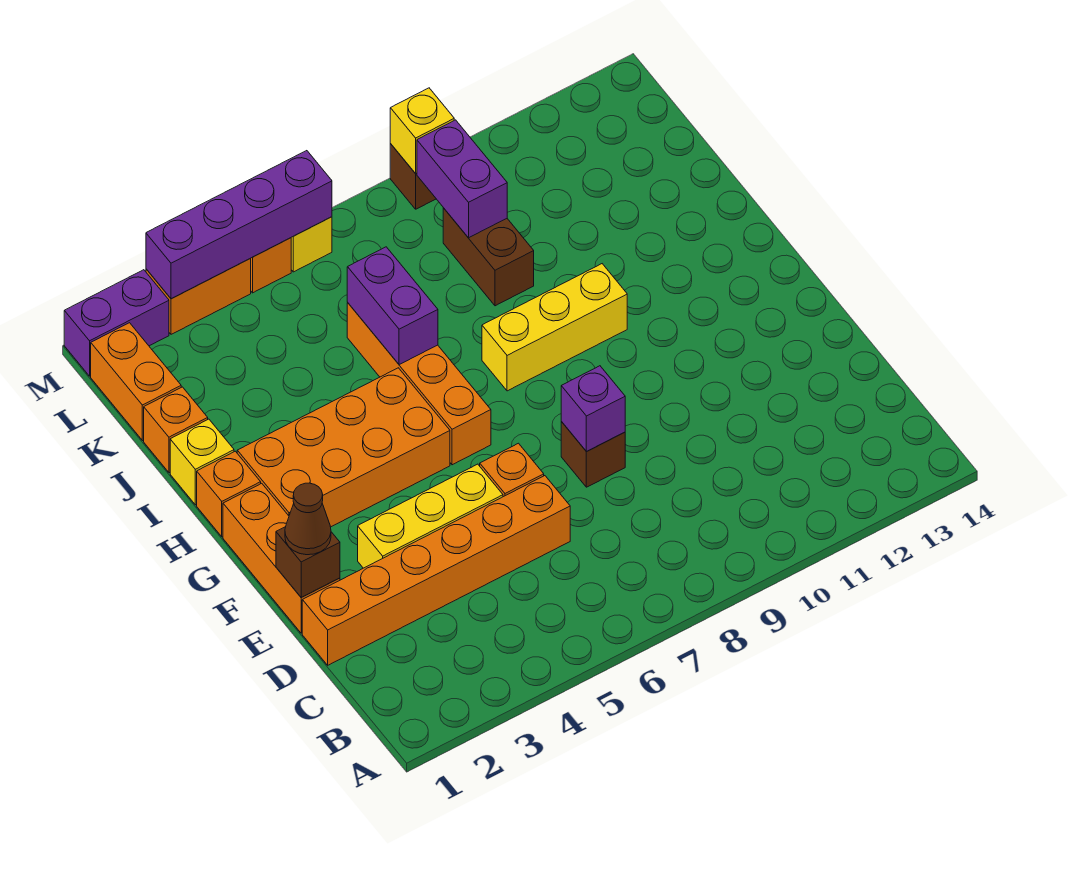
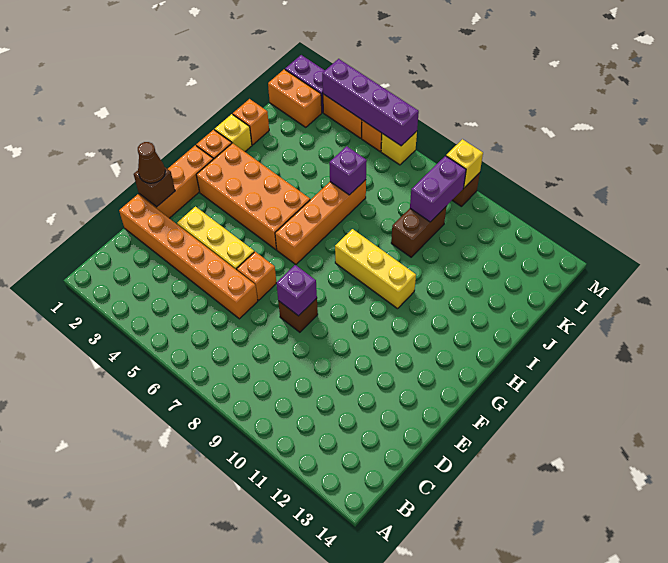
purple 1x2 brick [347,247,438,365] -> purple 1x1 brick [329,146,367,195]
orange 1x2 brick [91,323,181,441] -> orange 1x2 brick turned to [268,69,322,127]

